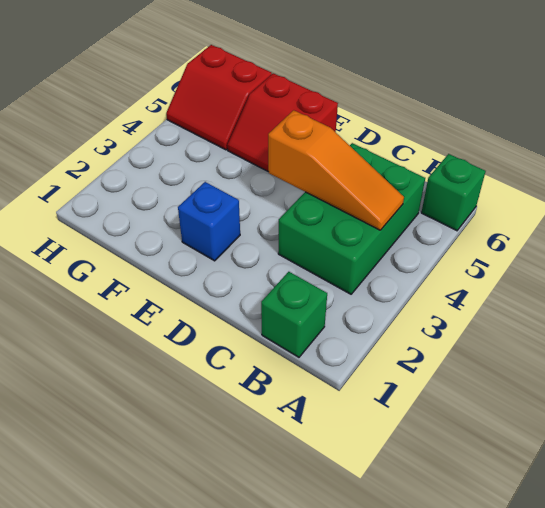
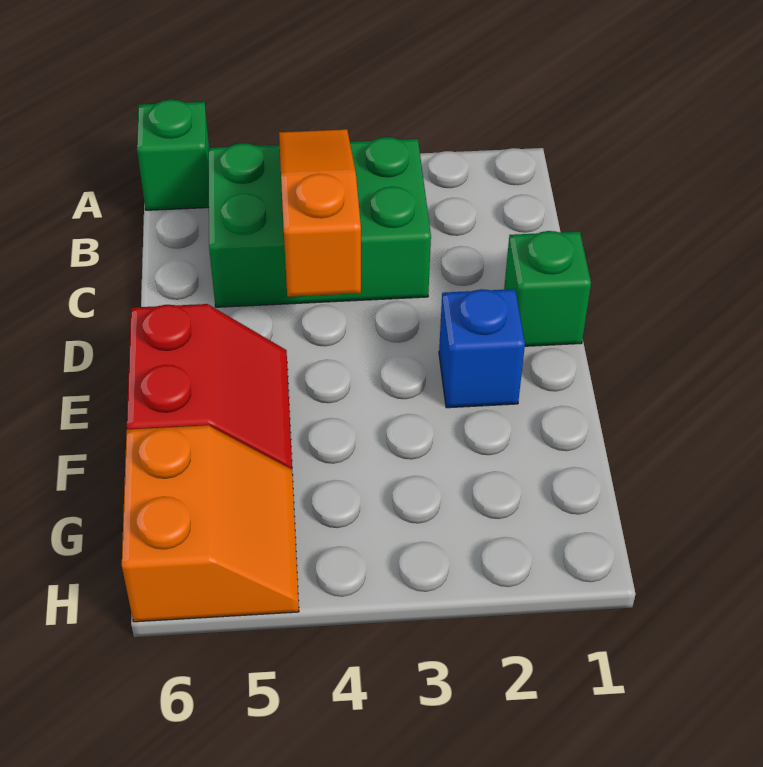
green 1x1 brick [261,272,327,357] -> green 1x1 brick moved to [504,231,591,346]
red 2x2 slope [166,45,272,150] -> orange 2x2 slope [122,425,299,622]

